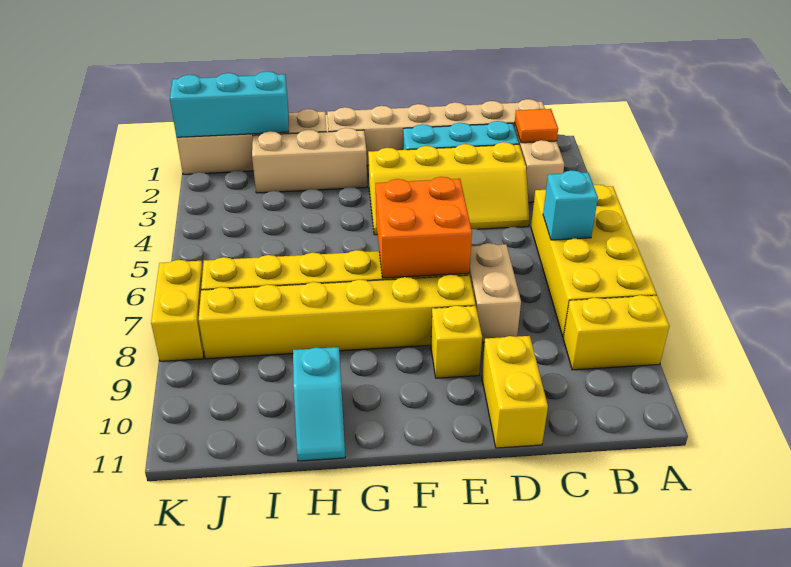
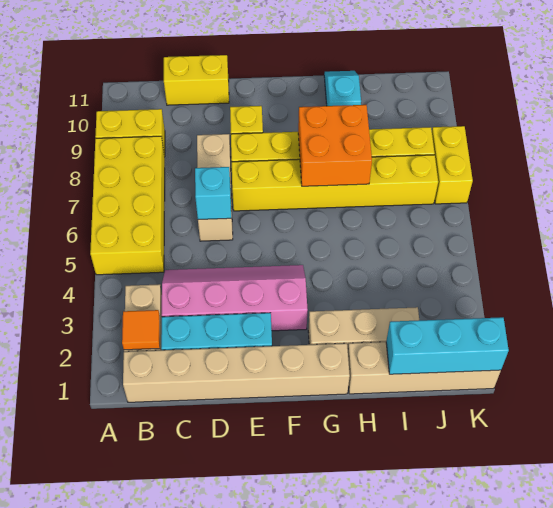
cyan 1x1 brick [543,170,598,240] -> cyan 1x1 brick moved to [195,167,231,220]
yellow 2x4 slope [368,142,529,235] -> pink 2x4 slope [162,265,308,331]
tan 1x2 brick [469,243,521,342] -> tan 1x3 brick [197,134,233,241]
yellow 1x2 brick [482,336,548,448] -> yellow 1x2 brick turned to [164,55,229,105]
orange 2x2 brick [376,177,472,278] -> orange 2x2 brick moved to [298,105,372,186]

